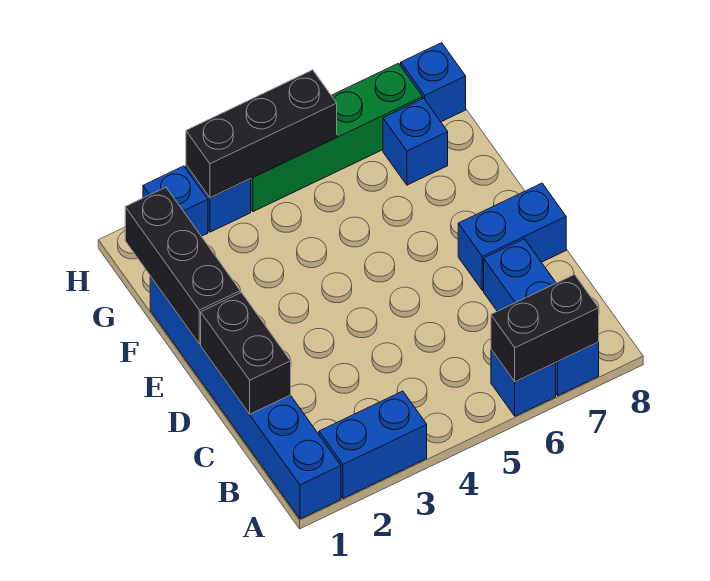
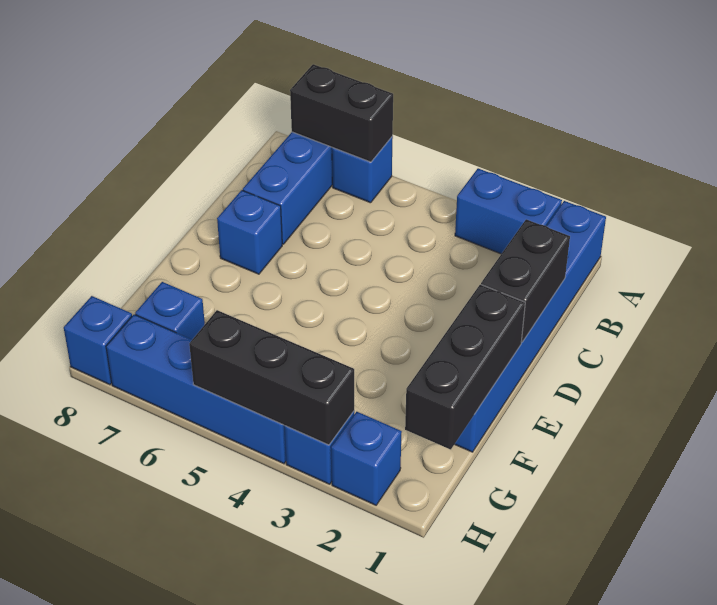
blue 1x2 brick [458,183,566,290] -> blue 1x1 brick [217,190,282,274]
green 1x4 brick [251,63,423,212] -> blue 1x4 brick [106,315,286,464]

